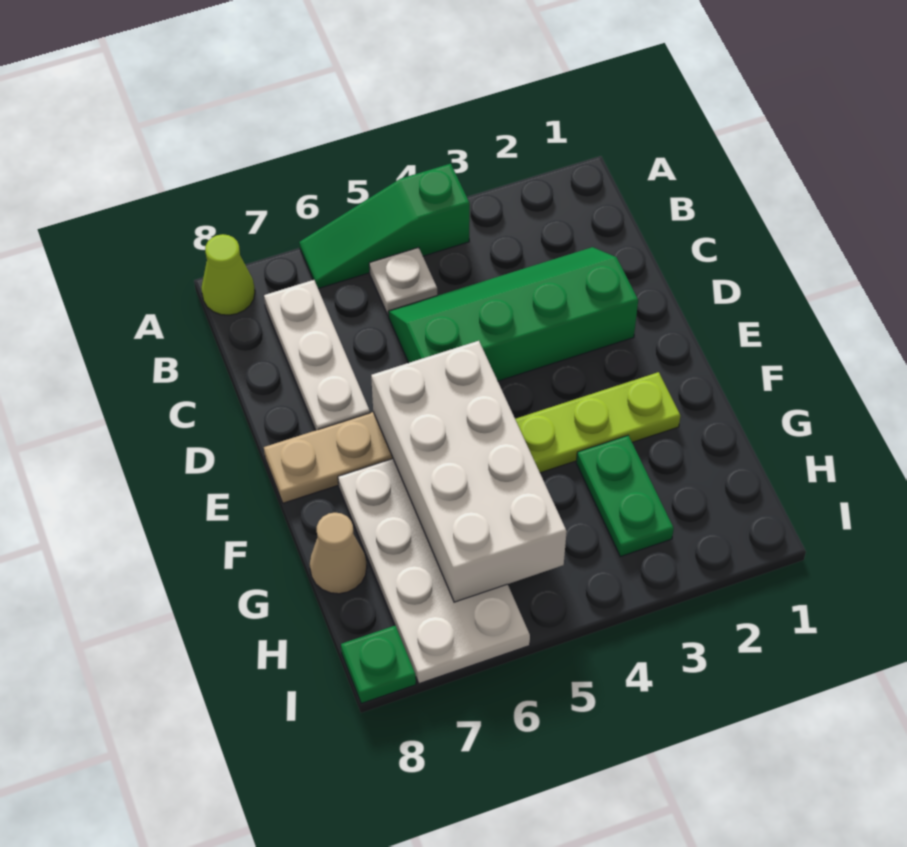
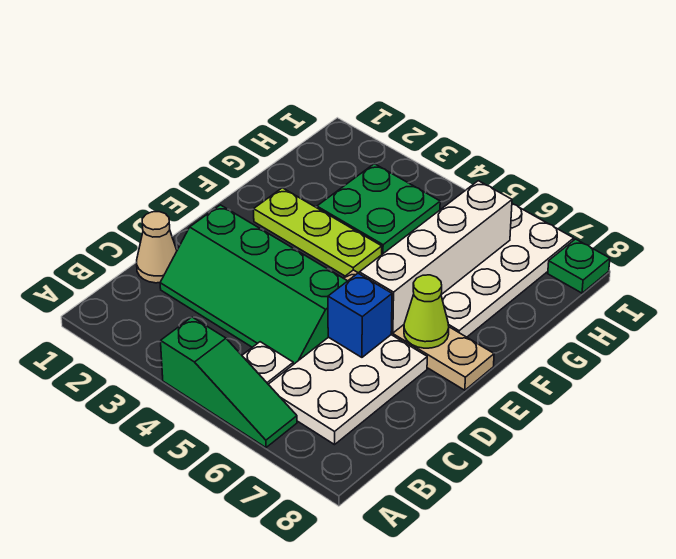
lime 1x1 cone [201,234,255,315] -> lime 1x1 cone moved to [404,275,449,348]
white 1x3 plate [264,280,370,430] -> white 2x3 plate [268,335,427,445]
none -> blue 1x1 brick [328,273,392,357]
white 2x4 brick [371,341,567,602] -> white 1x4 brick [359,181,512,333]
green 1x2 plate [576,436,674,557] -> green 2x2 plate [317,164,440,254]
tan 1x1 cone [310,513,367,594] -> tan 1x1 cone moved to [137,212,177,283]

